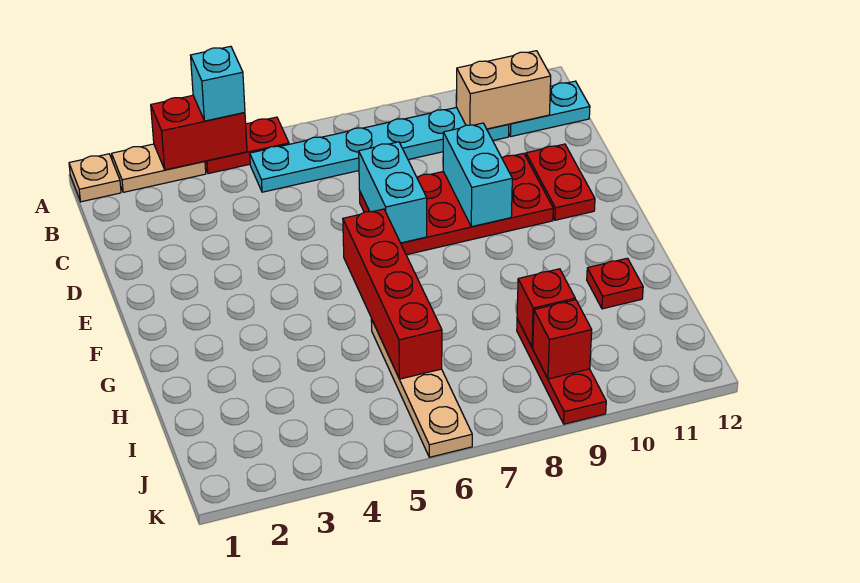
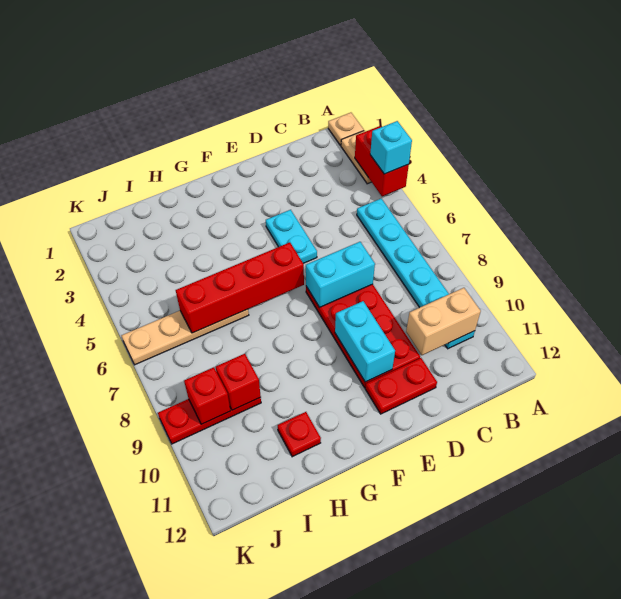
red 1x2 plate [205,117,289,174] -> none
tan 1x2 brick [456,51,551,129] -> tan 1x2 brick turned to [406,288,481,355]
cyan 1x2 plate [508,81,590,136] -> cyan 1x2 plate moved to [266,210,317,263]
cyan 1x2 brick [443,123,512,227] -> cyan 1x2 brick turned to [335,301,395,382]

